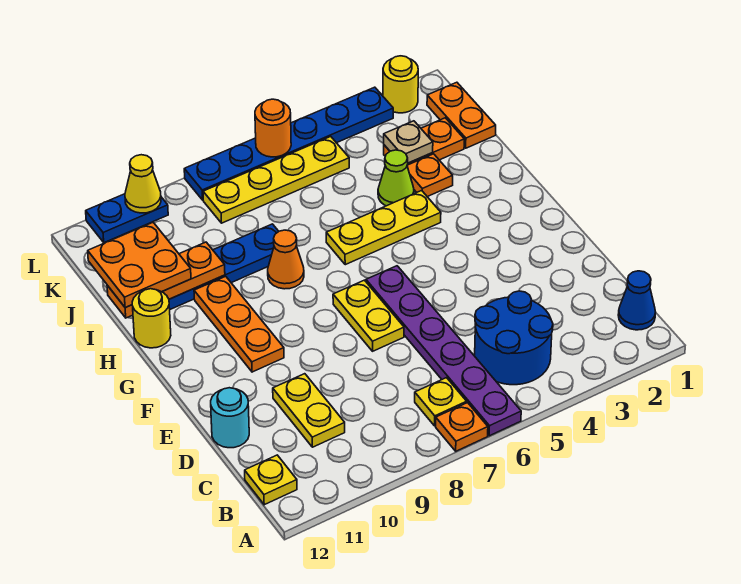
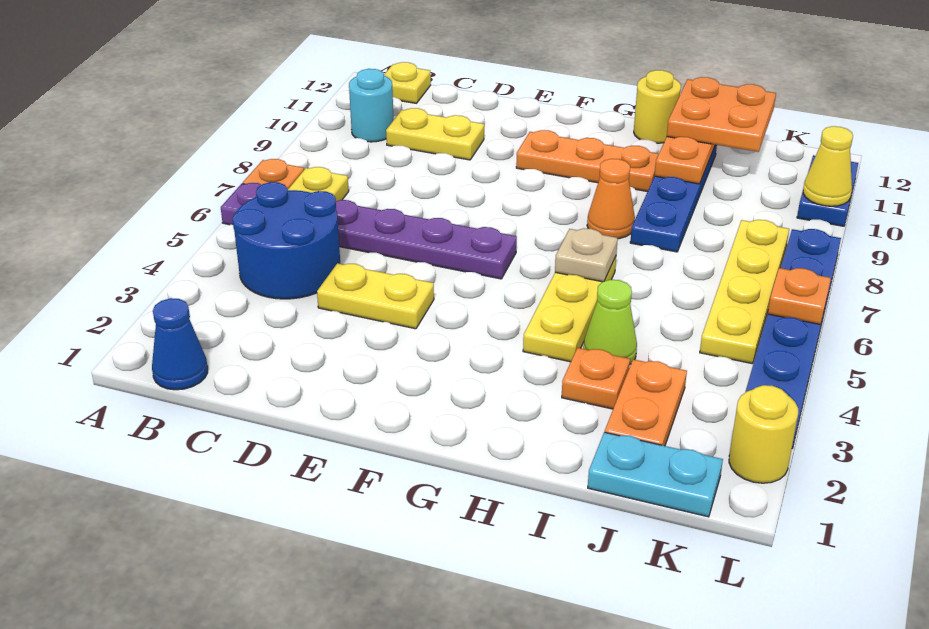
cyan 1x1 round brick [211,388,249,448] -> cyan 1x1 round brick moved to [349,69,394,142]
yellow 1x2 plate [333,280,404,351] -> yellow 1x2 plate moved to [317,263,434,329]
orange 1x2 plate [427,82,496,148] -> cyan 1x2 plate [588,432,723,517]
tan 1x1 plate [384,121,433,163] -> tan 1x1 plate moved to [555,228,618,282]
orange 1x1 round brick [255,99,291,157] -> orange 1x1 plate [768,268,831,325]

